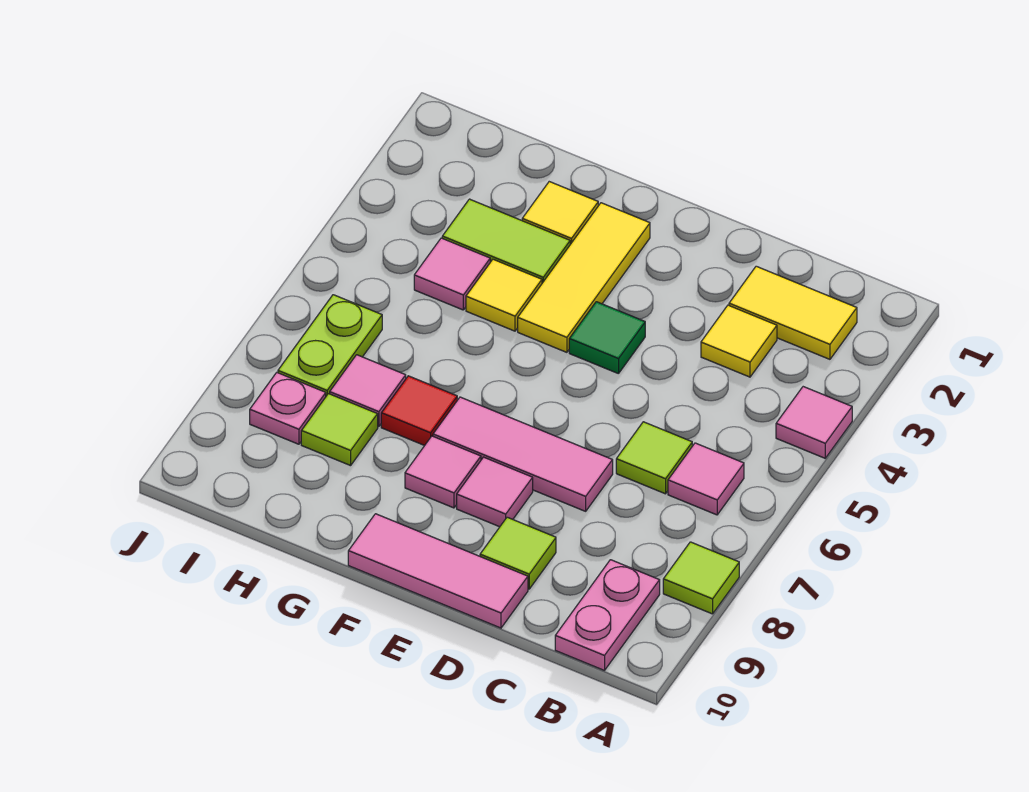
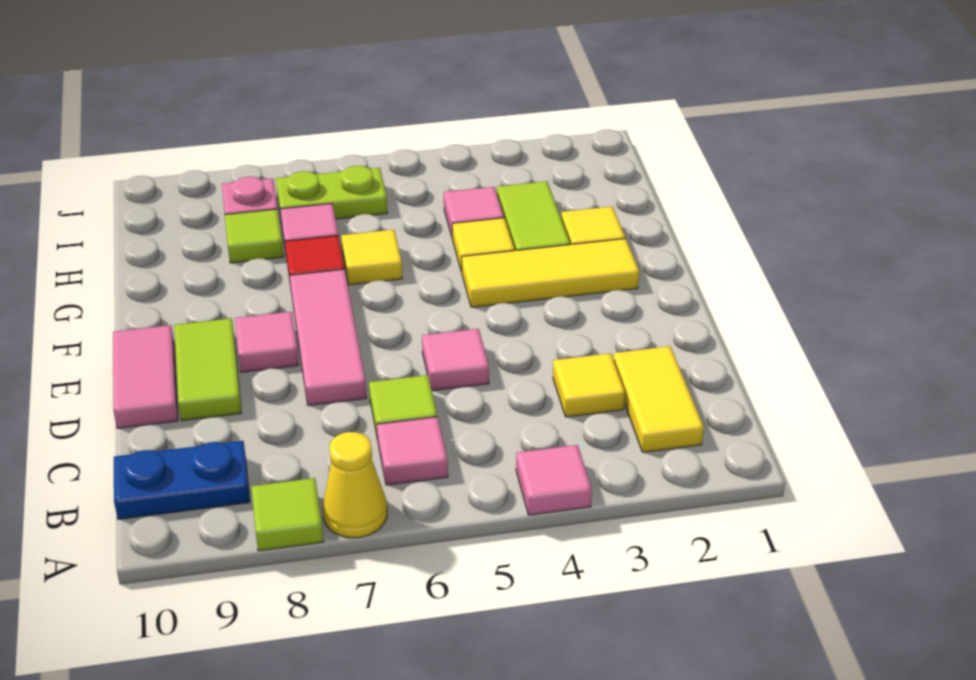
none -> yellow 1x1 cone [323,432,387,538]
pink 1x2 plate [555,560,660,671] -> blue 1x2 plate [114,441,250,519]
lime 1x1 tile [480,517,556,589] -> lime 1x2 tile [174,318,242,421]
pink 1x3 tile [348,514,528,628] -> pink 1x2 tile [113,325,178,428]
green 1x1 tile [569,302,645,374] -> none
pink 1x1 tile [405,436,481,508] -> pink 1x1 tile moved to [422,329,489,391]
none -> yellow 1x1 tile [341,230,402,285]

